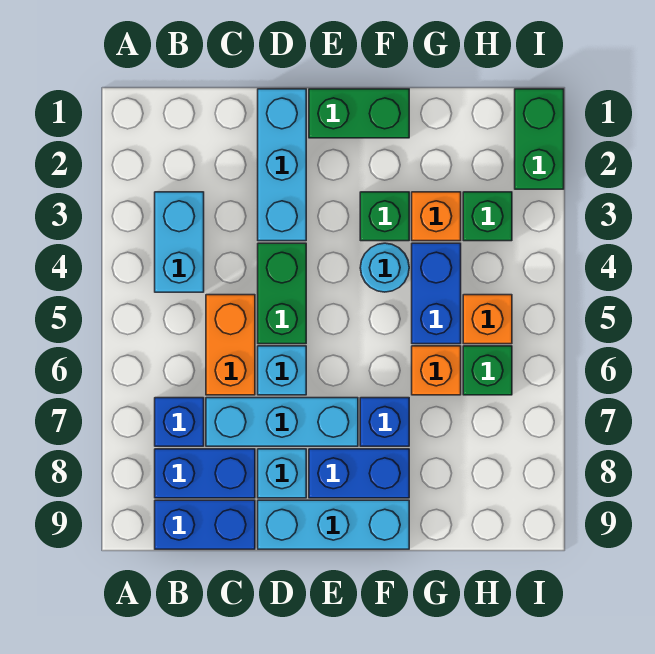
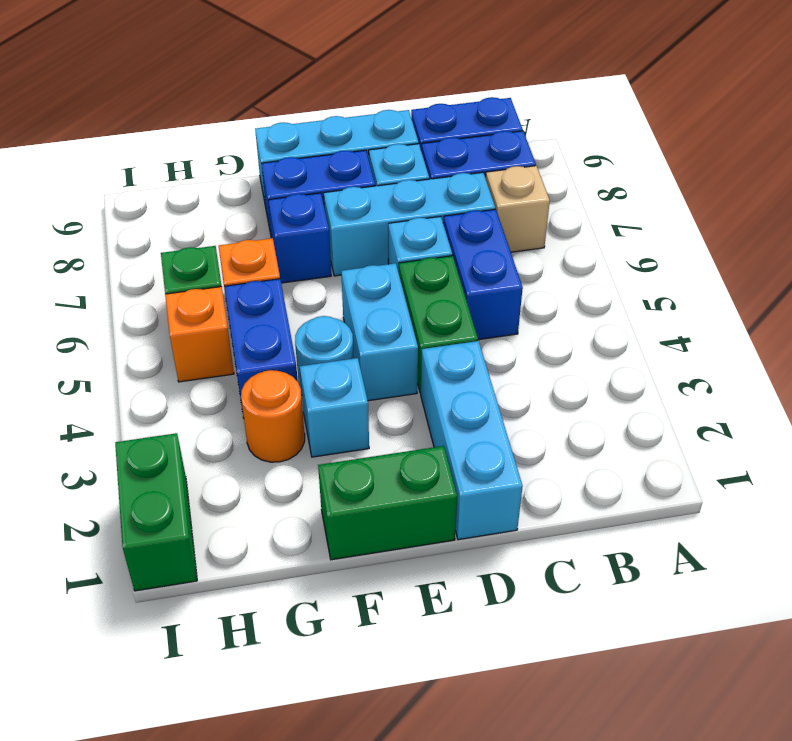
cyan 1x2 brick [155,192,204,292] -> cyan 1x2 brick moved to [341,263,418,401]
blue 1x1 brick [155,398,204,446] -> tan 1x1 brick [486,166,550,252]
orange 1x2 brick [206,295,255,395] -> blue 1x2 brick [443,209,523,340]
green 1x1 brick [360,192,409,241] -> cyan 1x1 brick [300,358,369,457]
orange 1x1 brick [412,192,461,241] -> orange 1x1 round brick [241,370,305,462]
green 1x1 brick [463,192,512,241] -> none

